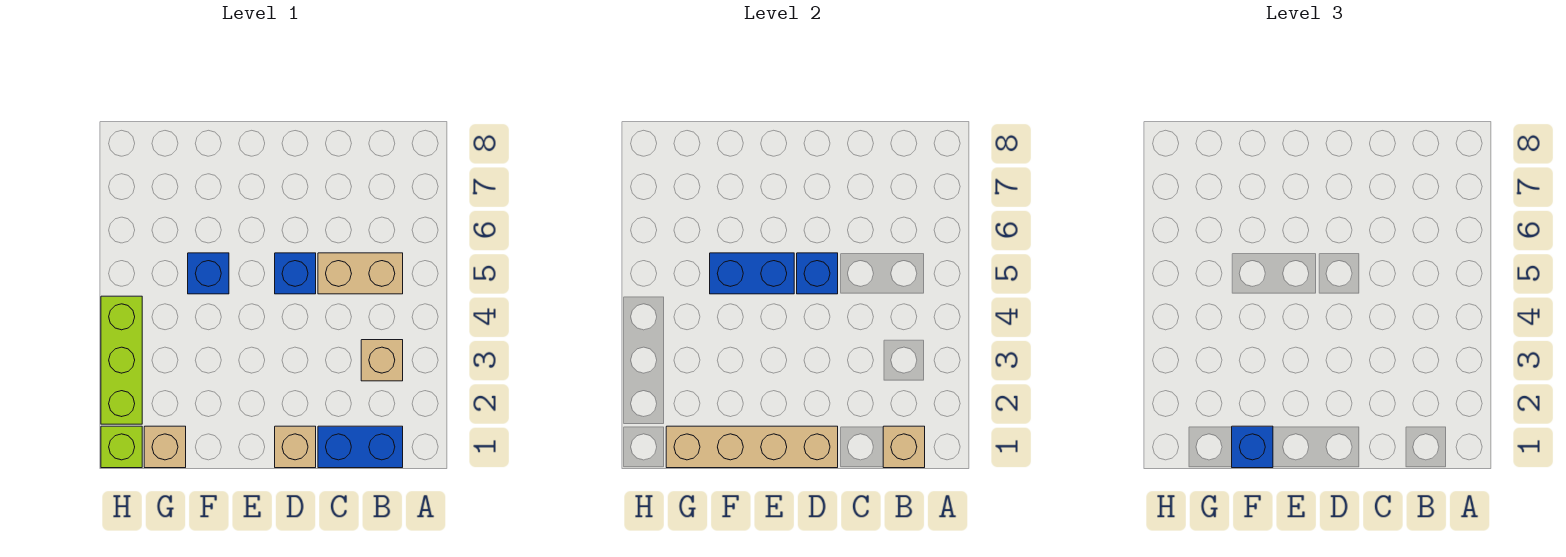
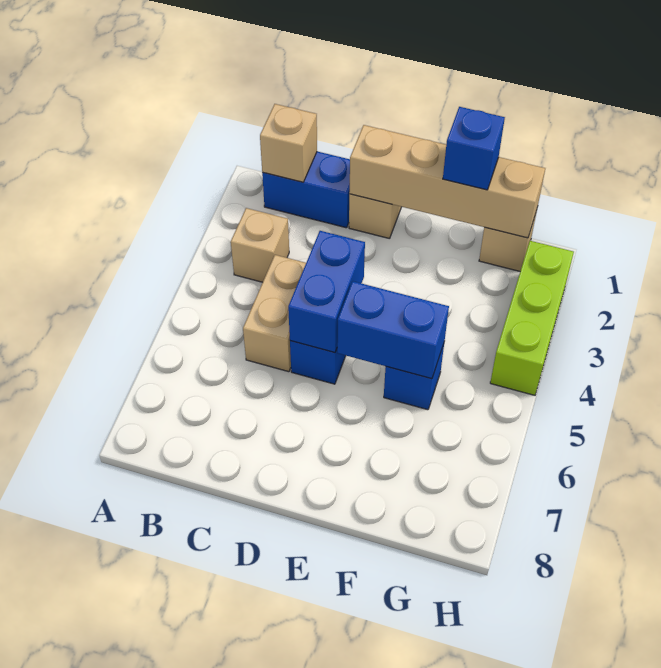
tan 1x2 brick [318,253,403,294] -> tan 1x2 brick turned to [243,255,306,372]
blue 1x1 brick [797,253,838,294] -> blue 1x2 brick [288,231,365,353]
lime 1x1 brick [101,426,142,468] -> none

